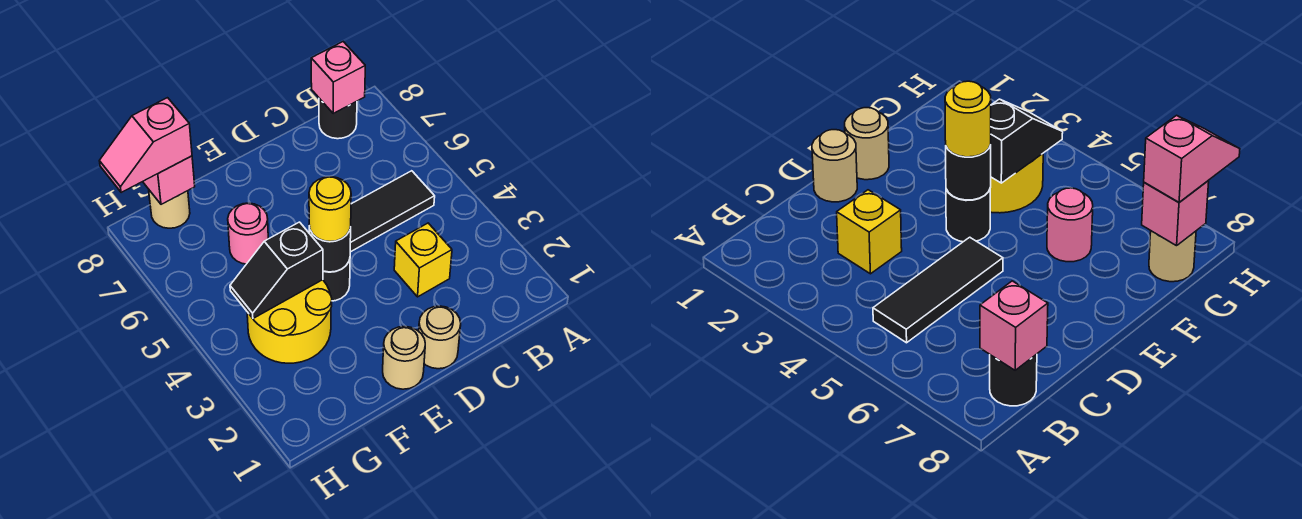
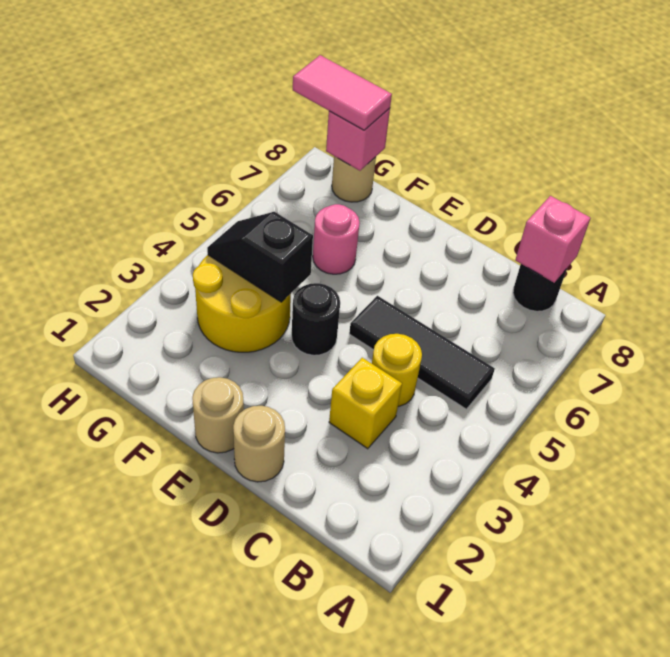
black 1x1 round brick [309,226,351,272] -> none
yellow 1x1 round brick [309,177,351,242] -> yellow 1x1 round brick moved to [372,334,422,407]
pink 1x2 slope [99,98,192,193] -> pink 1x2 tile [293,55,392,130]

